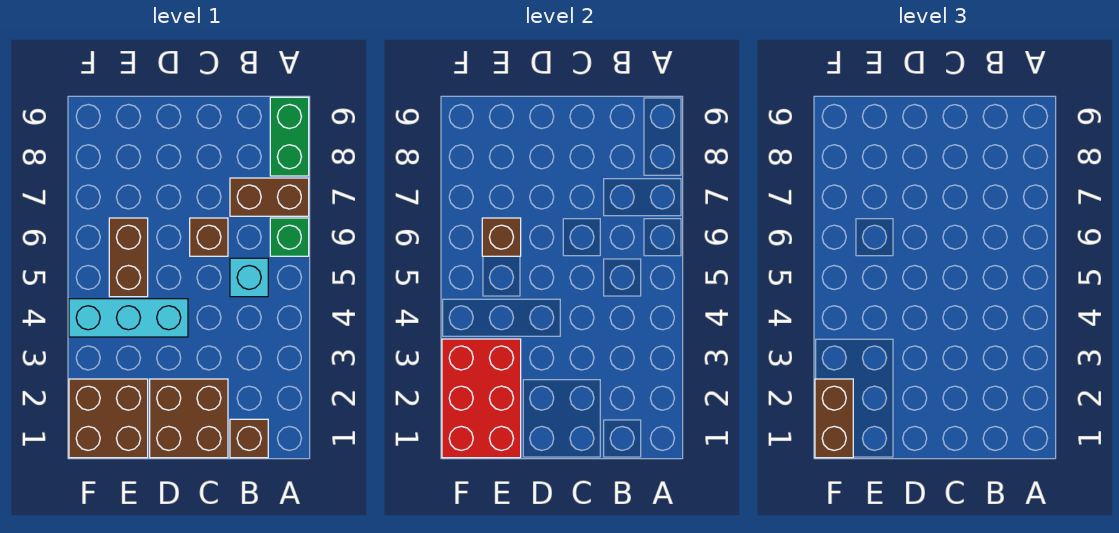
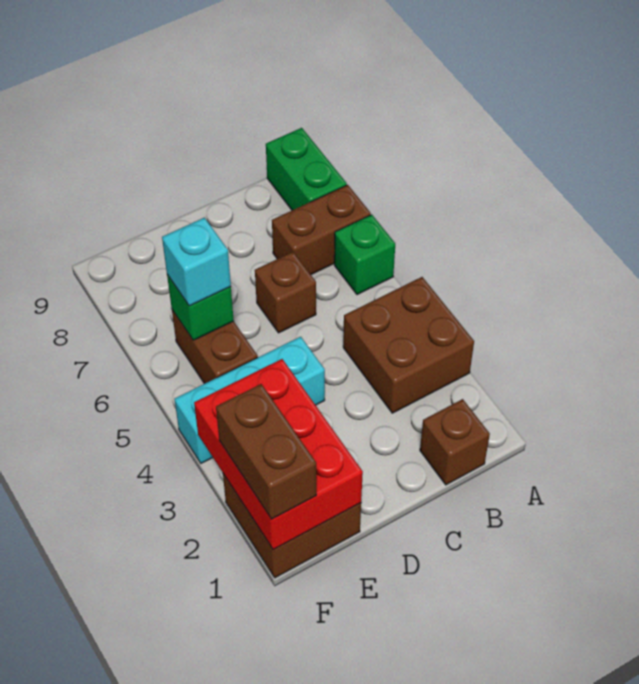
cyan 1x1 brick [230,258,268,297] -> cyan 1x1 brick moved to [162,218,231,306]
brown 2x2 brick [150,379,228,458] -> brown 2x2 brick moved to [343,277,474,413]
brown 1x1 brick [482,218,521,256] -> green 1x1 brick [167,275,234,340]

